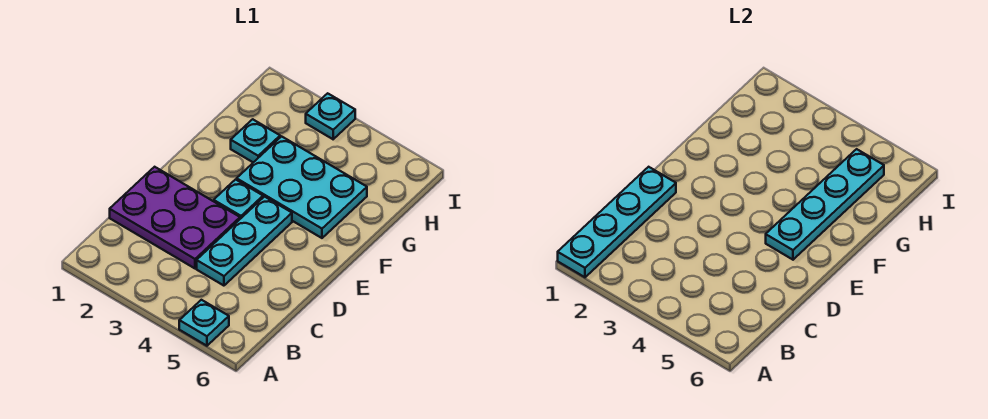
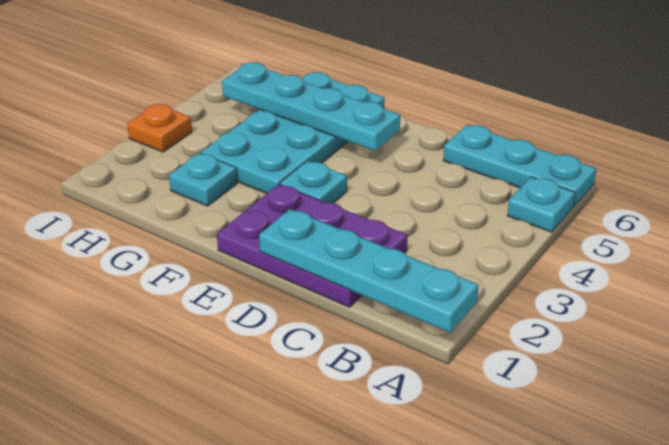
purple 2x3 plate [110,167,240,268] -> purple 2x3 plate turned to [217,184,408,307]
cyan 1x3 plate [197,197,292,286] -> cyan 1x3 plate moved to [443,125,596,207]
cyan 2x3 plate [237,136,367,238] -> cyan 2x4 plate [201,72,384,193]
cyan 1x1 plate [306,93,355,139] -> orange 1x1 plate [127,104,192,152]

